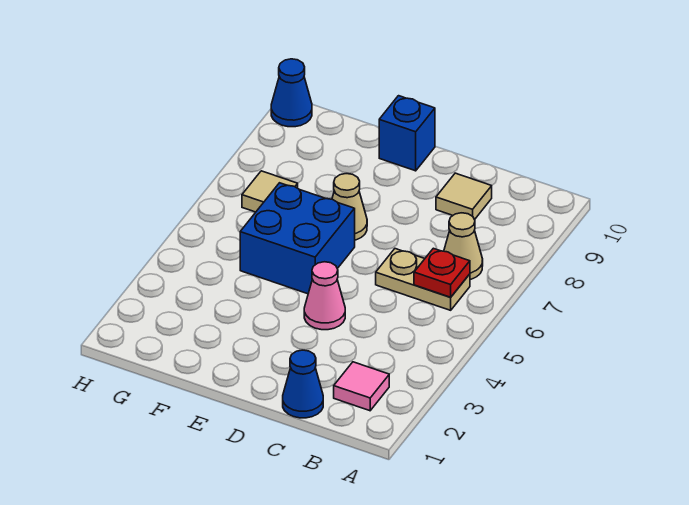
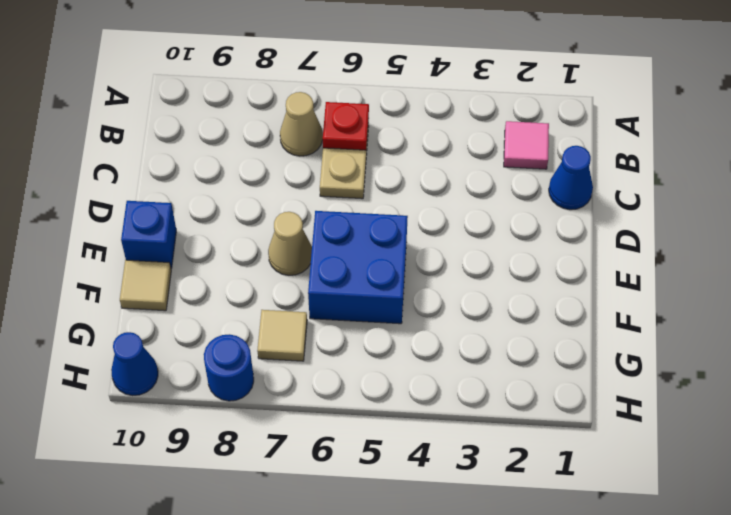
tan 1x1 tile [436,173,492,219] -> tan 1x1 tile moved to [120,260,171,311]
pink 1x1 cone [304,262,345,330] -> none
none -> blue 1x1 round brick [204,334,254,401]

